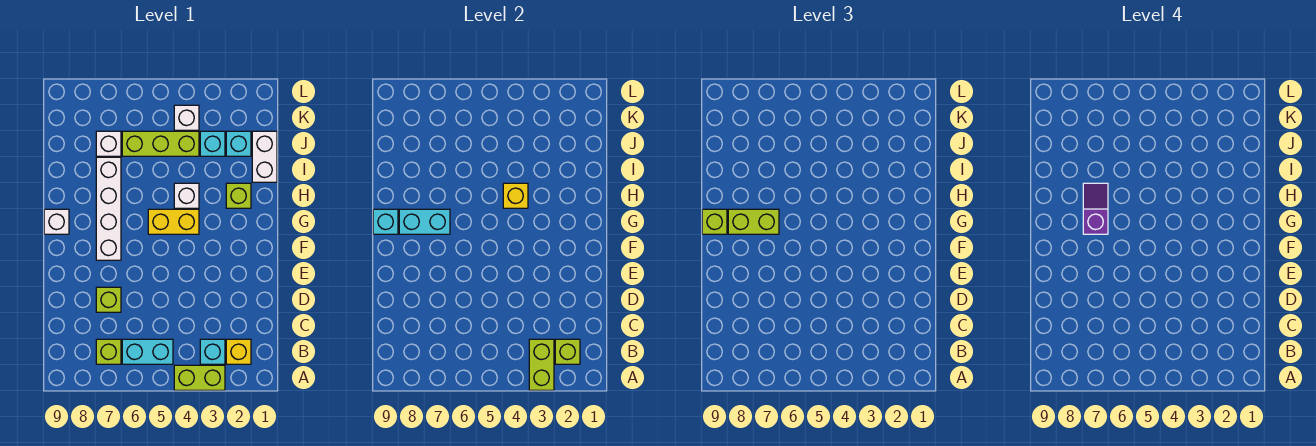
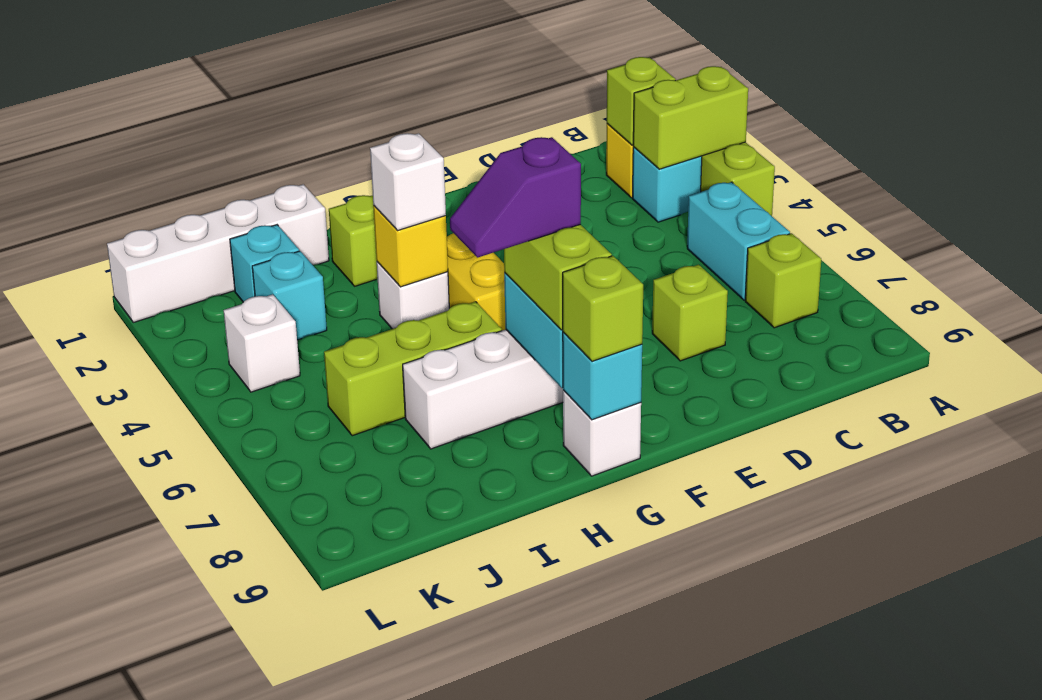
white 1x2 brick [252,131,277,182] -> white 1x4 brick [107,184,329,322]
lime 1x3 brick [122,131,199,156] -> lime 1x3 brick turned to [324,302,502,436]
white 1x1 brick [96,131,121,156] -> white 1x1 brick moved to [370,133,446,231]

